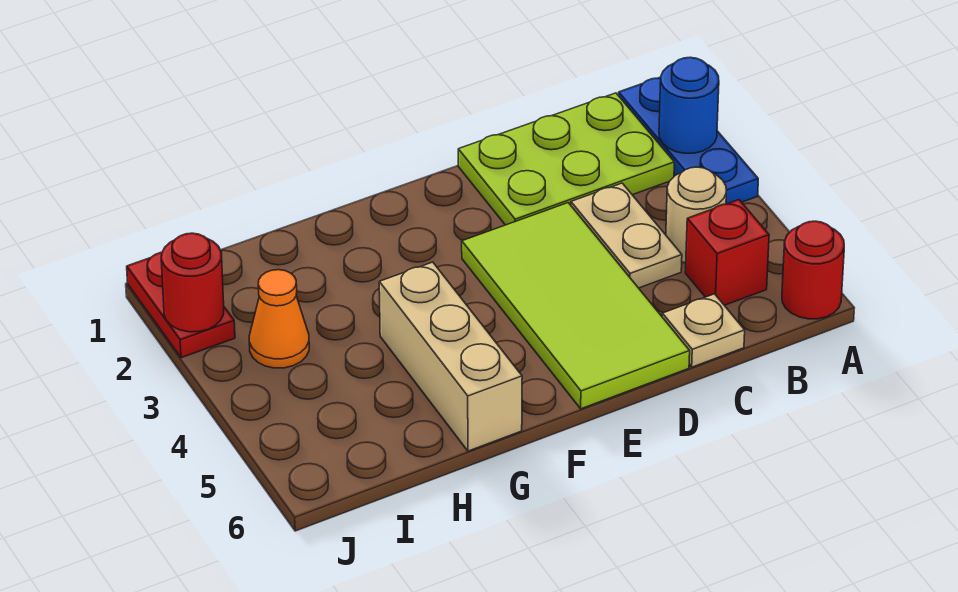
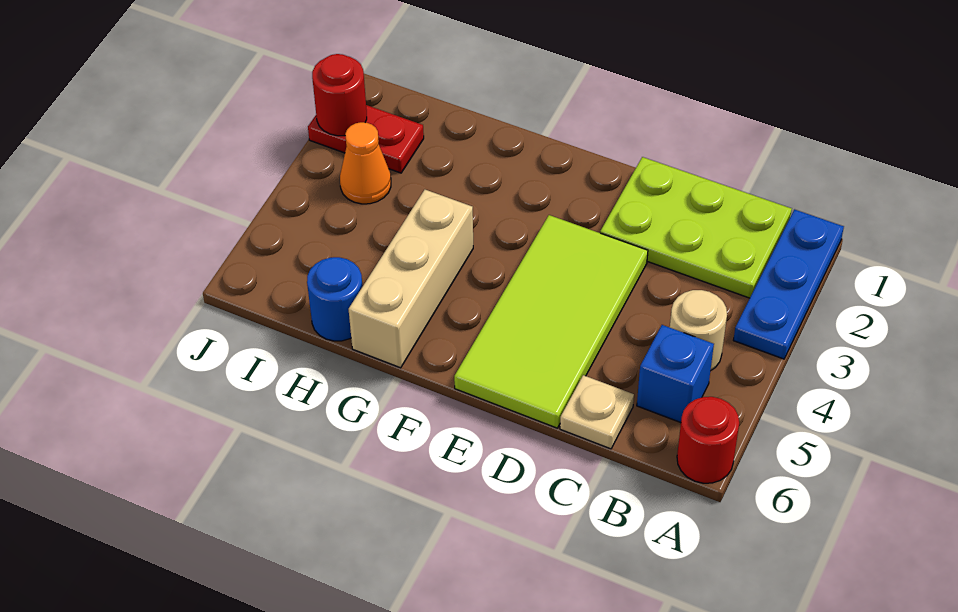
blue 1x1 round brick [659,57,719,153] -> blue 1x1 round brick moved to [307,257,363,341]
red 1x1 brick [685,200,769,305] -> blue 1x1 brick [637,325,714,423]
tan 1x2 plate [571,183,682,288] -> none
red 1x2 plate [127,252,235,358] -> red 1x2 plate turned to [308,105,424,173]

